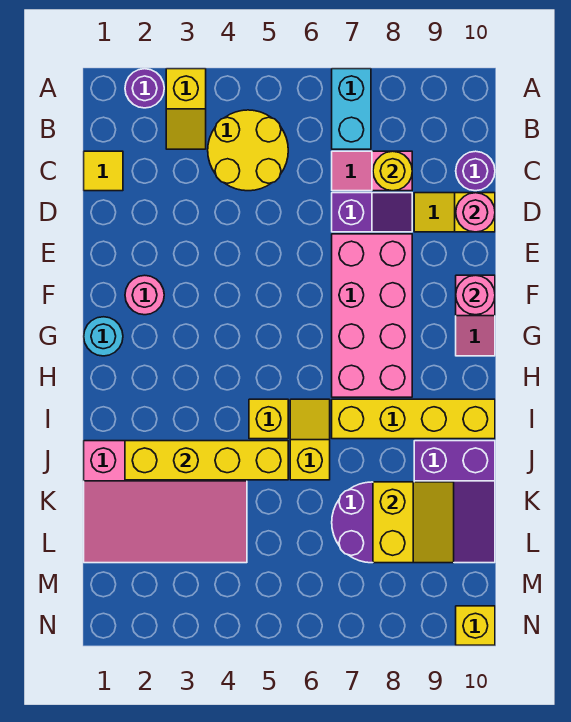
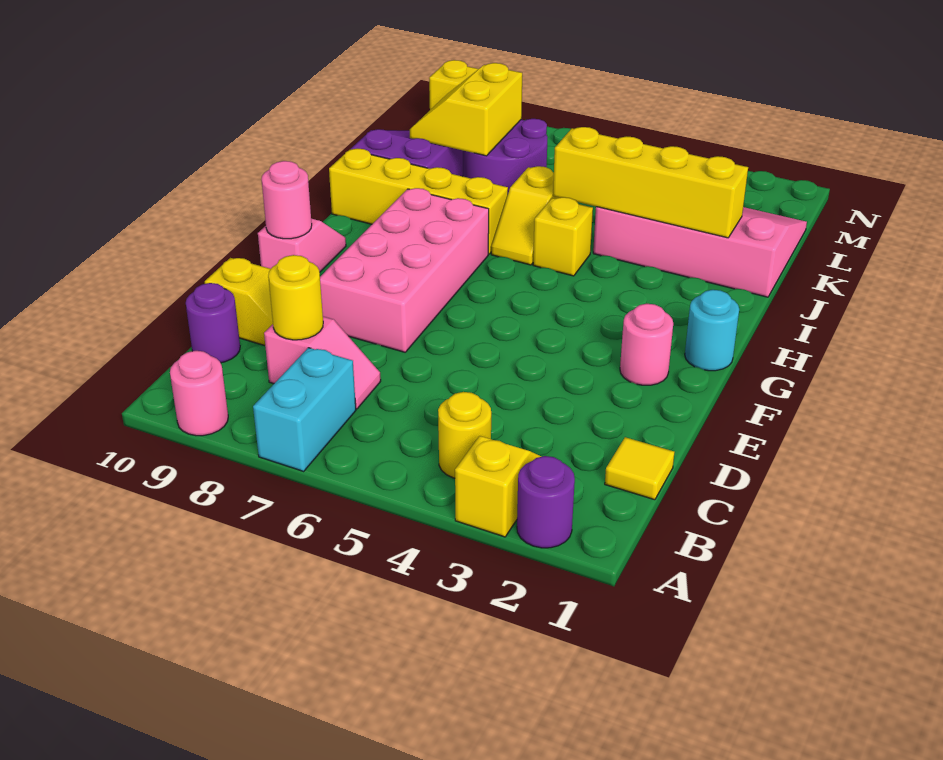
yellow 2x2 round brick [208,110,288,191] -> yellow 1x1 round brick [438,392,491,478]
purple 1x2 slope [332,193,412,232] -> none
pink 1x1 round brick [456,193,495,232] -> pink 1x1 round brick moved to [170,351,228,436]

